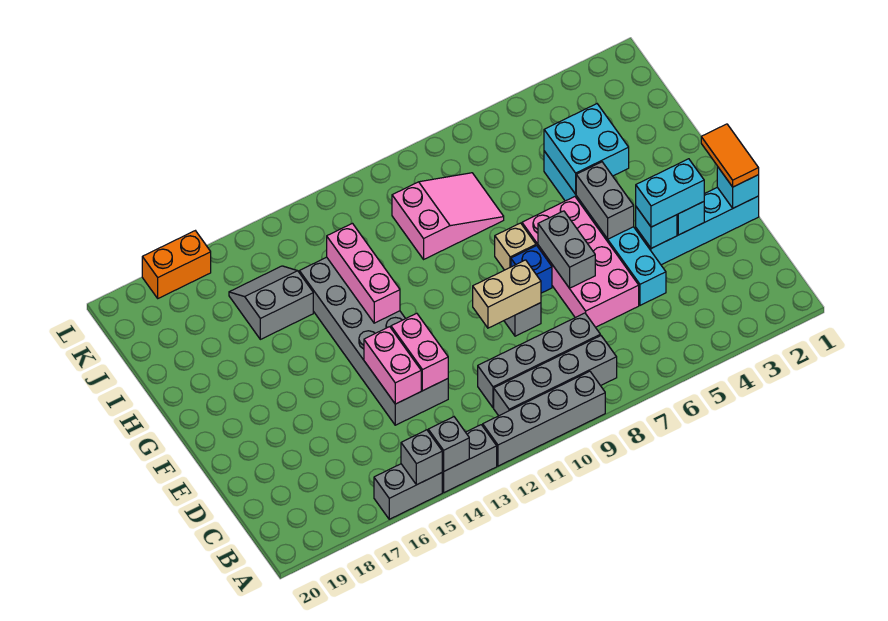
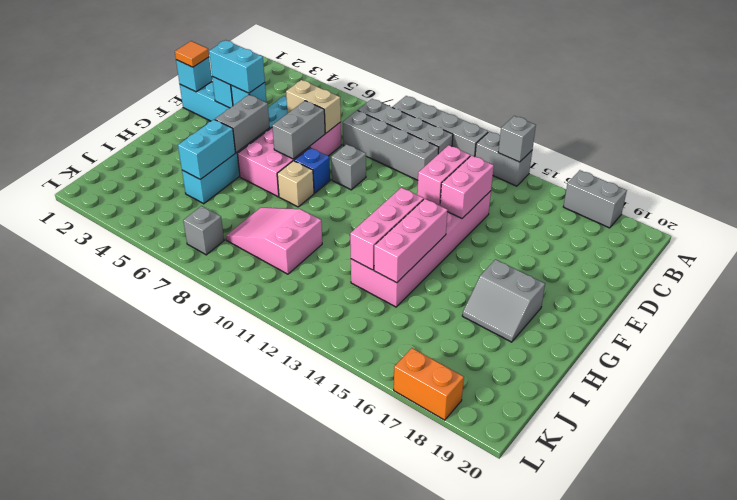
grey 1x2 brick [374,464,442,519] -> grey 1x2 brick moved to [563,170,627,228]
grey 1x1 brick [401,430,442,485] -> grey 1x1 brick moved to [183,206,224,255]
grey 2x6 brick [299,257,448,425] -> pink 2x6 brick [351,191,491,307]
orange 1x2 tile [701,124,759,187] -> orange 1x1 tile [175,41,209,67]
tan 1x2 brick [473,260,541,328] -> tan 1x2 brick moved to [286,80,341,133]
none -> pink 1x3 brick [374,199,448,283]
cyan 2x2 brick [544,104,629,194] -> cyan 1x2 brick [178,120,236,179]
grey 2x2 slope [229,266,313,339] -> grey 2x2 slope moved to [462,259,545,342]

